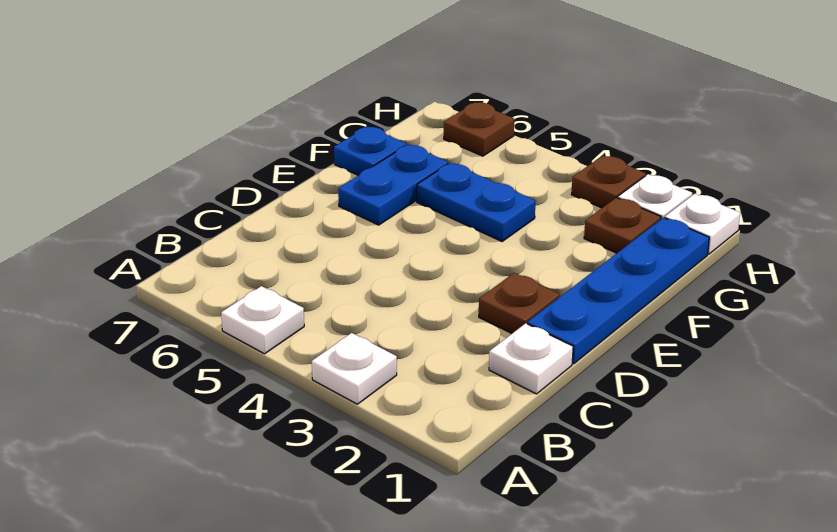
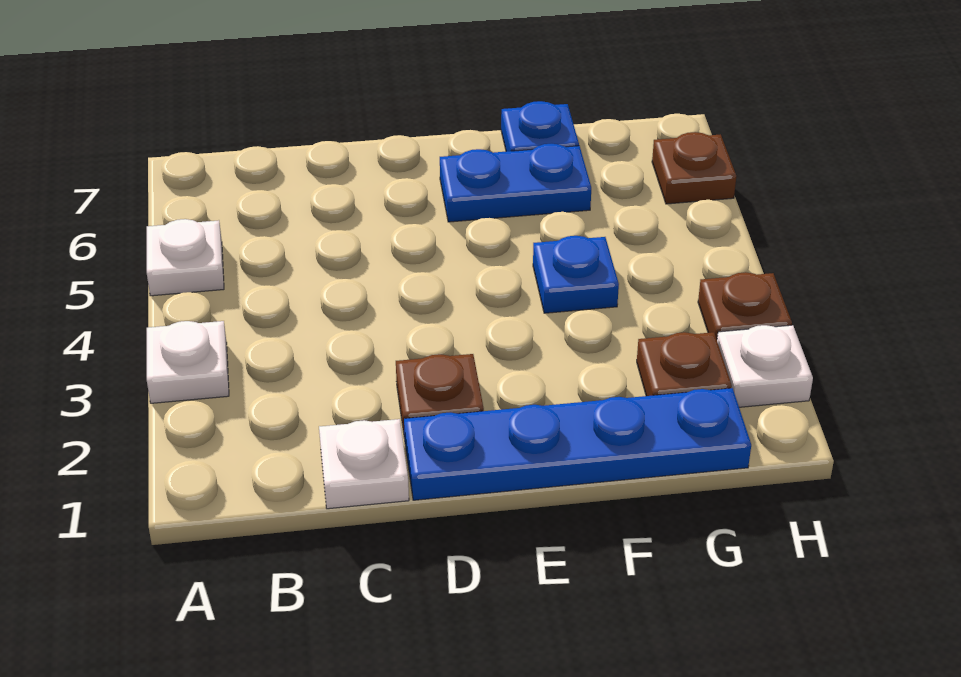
blue 1x2 plate [417,163,536,241] -> blue 1x1 plate [533,236,619,313]
white 1x1 plate [665,194,740,254] -> none

